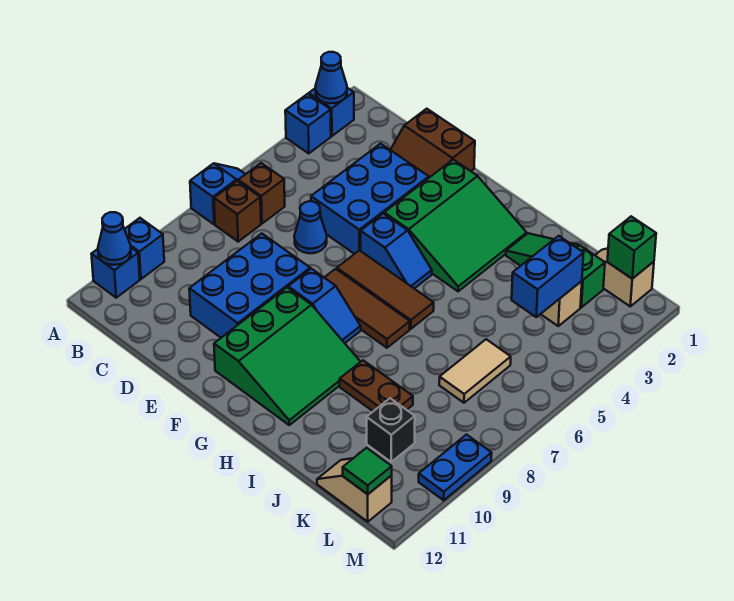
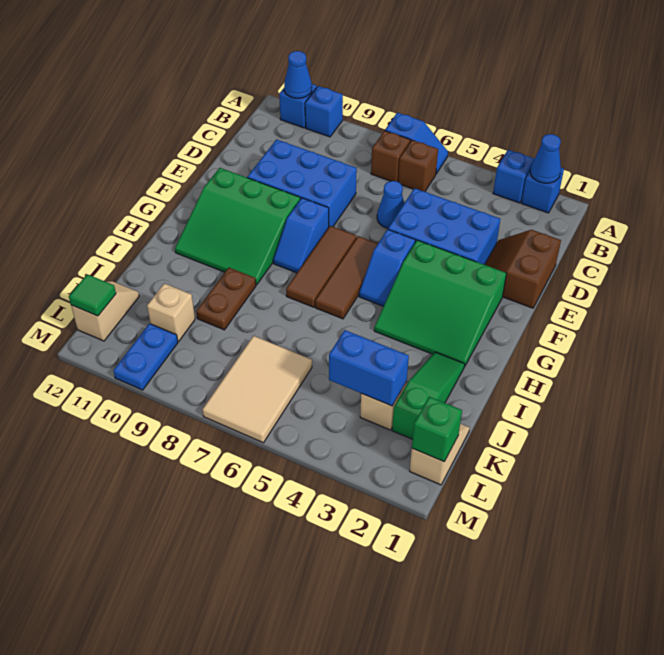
tan 1x2 tile [439,339,511,403] -> tan 2x3 tile [203,336,312,443]
black 1x1 brick [367,398,415,462] -> tan 1x1 brick [147,283,195,341]
blue 1x2 plate [419,435,492,500] -> blue 1x2 plate turned to [113,324,178,390]

